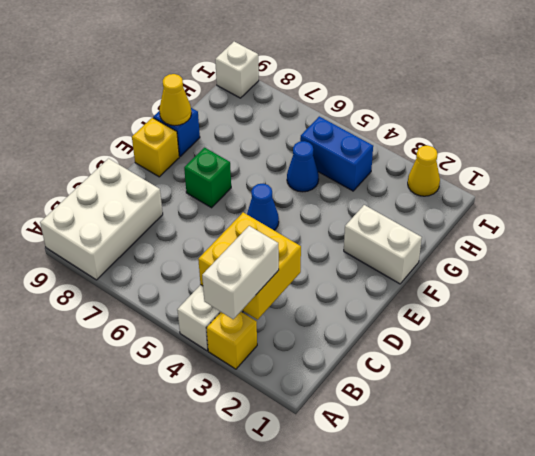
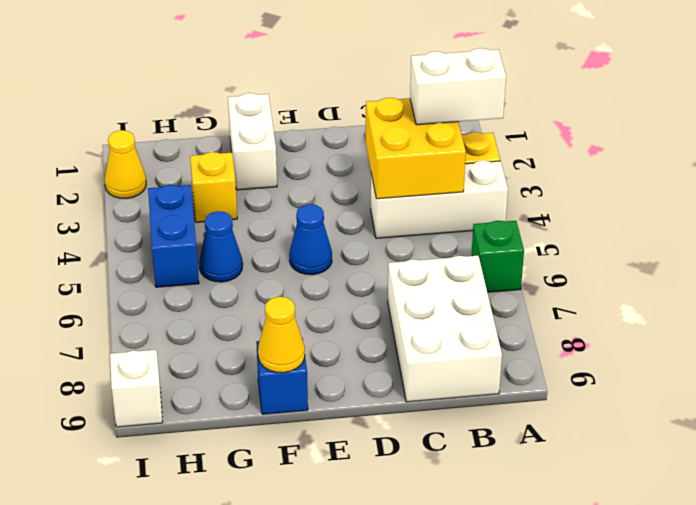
white 2x3 brick [40,158,163,280] -> white 2x3 brick turned to [388,256,502,402]
green 1x1 brick [184,148,231,208] -> green 1x1 brick moved to [471,221,524,292]
yellow 1x1 brick [132,118,179,177] -> yellow 1x1 brick moved to [190,152,237,222]

